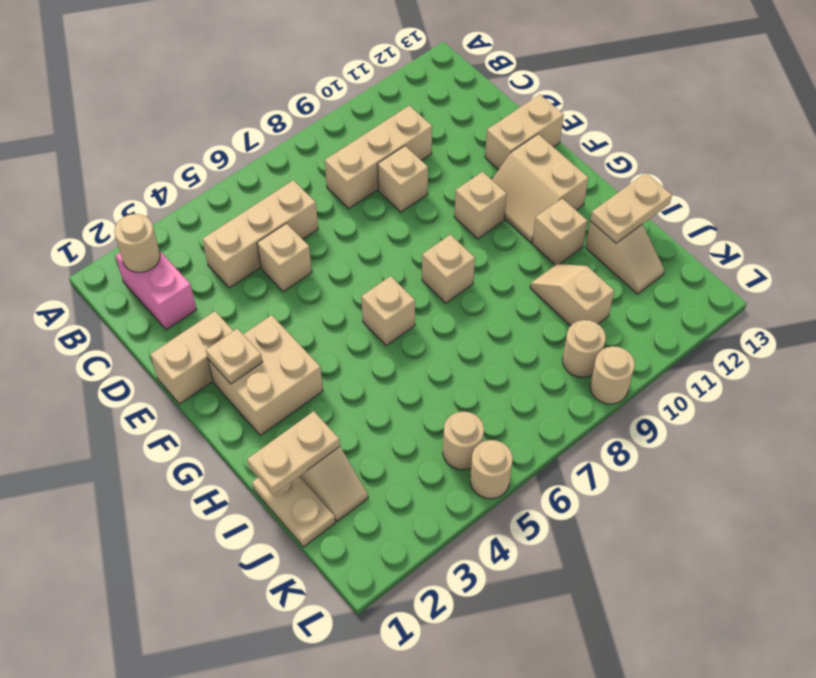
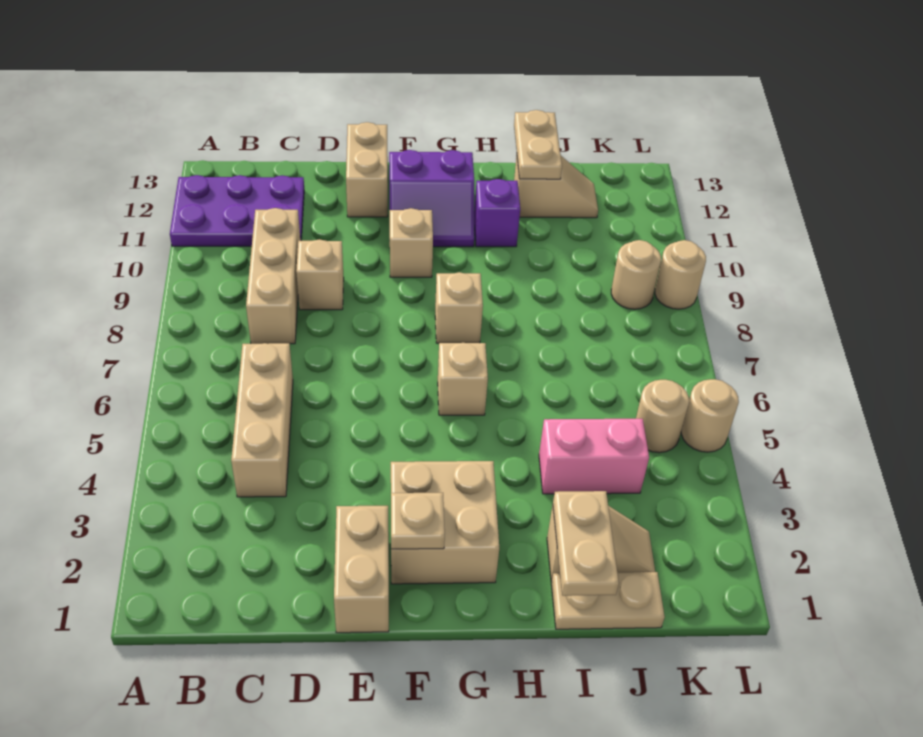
none -> purple 2x3 plate [170,175,304,246]
pink 1x2 brick [115,250,196,330] -> pink 1x2 brick moved to [539,419,649,494]
tan 1x1 round brick [114,214,160,272] -> none
tan 1x1 brick [257,223,312,292] -> none
tan 2x2 slope [492,134,588,242] -> purple 2x2 slope [389,150,474,247]
tan 1x1 brick [532,198,587,265] -> purple 1x1 brick [474,179,520,247]
tan 1x2 slope [530,264,614,326] -> none

